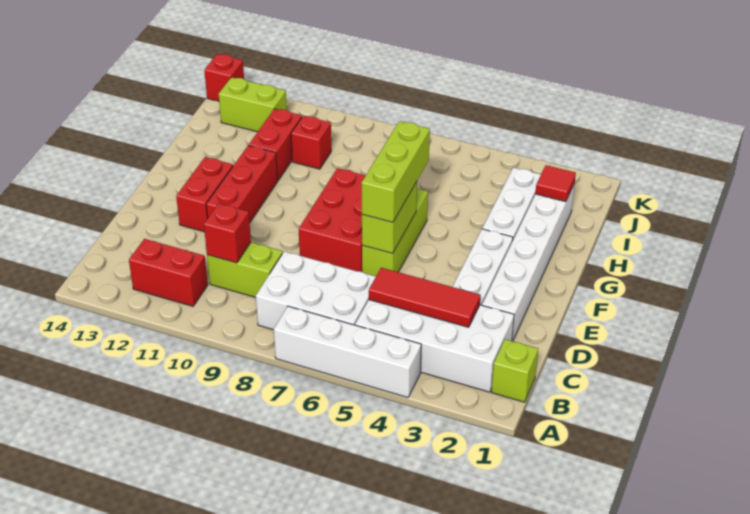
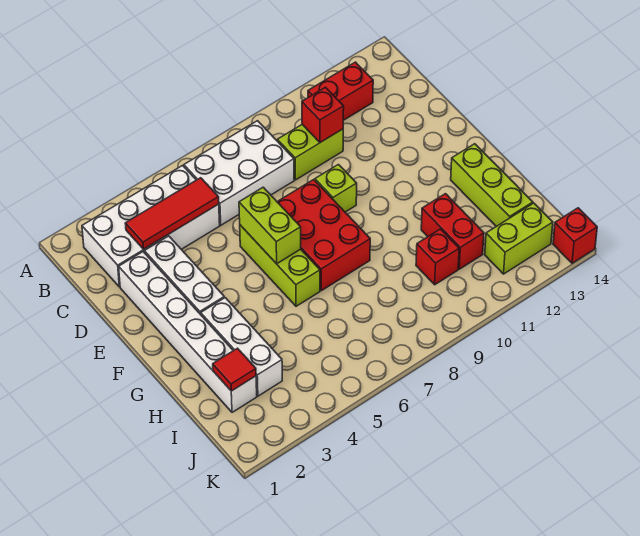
white 1x4 brick [274,306,421,397] -> none
lime 1x1 brick [491,339,538,402] -> lime 1x1 brick moved to [315,165,357,212]
lime 1x3 brick [361,121,430,222] -> lime 1x3 brick moved to [451,144,533,226]
red 1x3 brick [206,145,278,222] -> none
red 1x2 brick [176,157,233,232] -> none

